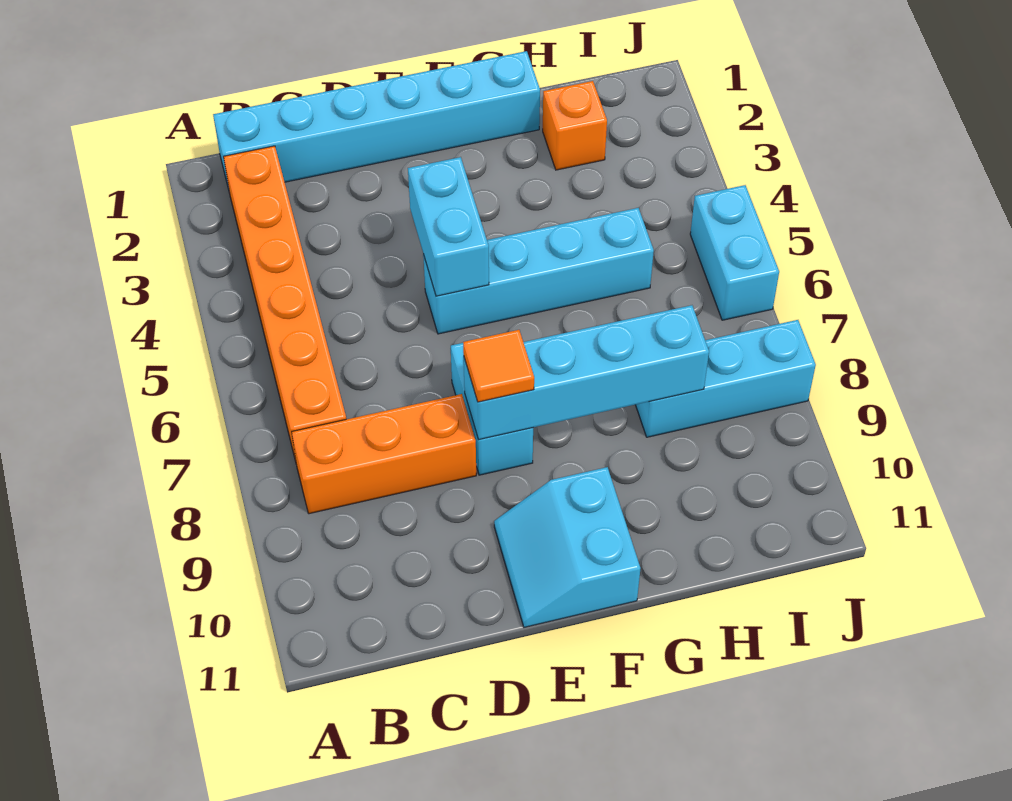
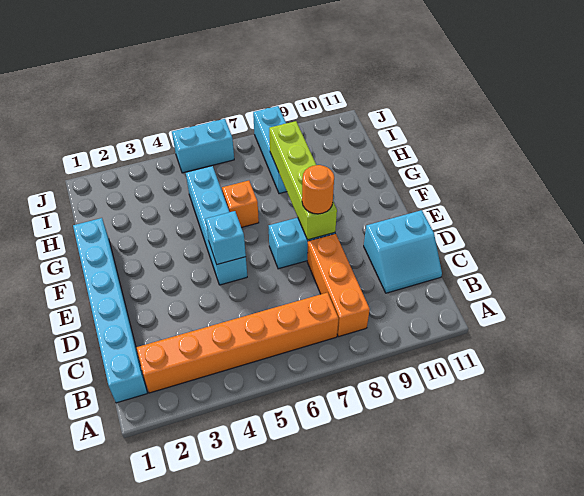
cyan 1x2 brick [408,157,489,296] -> cyan 1x1 brick [206,211,246,264]
cyan 1x4 brick [464,305,709,440] -> lime 1x4 brick [269,121,337,240]
orange 1x1 tile [463,330,534,402] -> orange 1x1 round brick [302,165,334,214]
cyan 2x2 slope [494,467,641,627] -> cyan 2x2 slope moved to [364,210,442,293]
orange 1x1 brick [543,81,607,170] -> orange 1x1 brick moved to [222,181,259,228]

